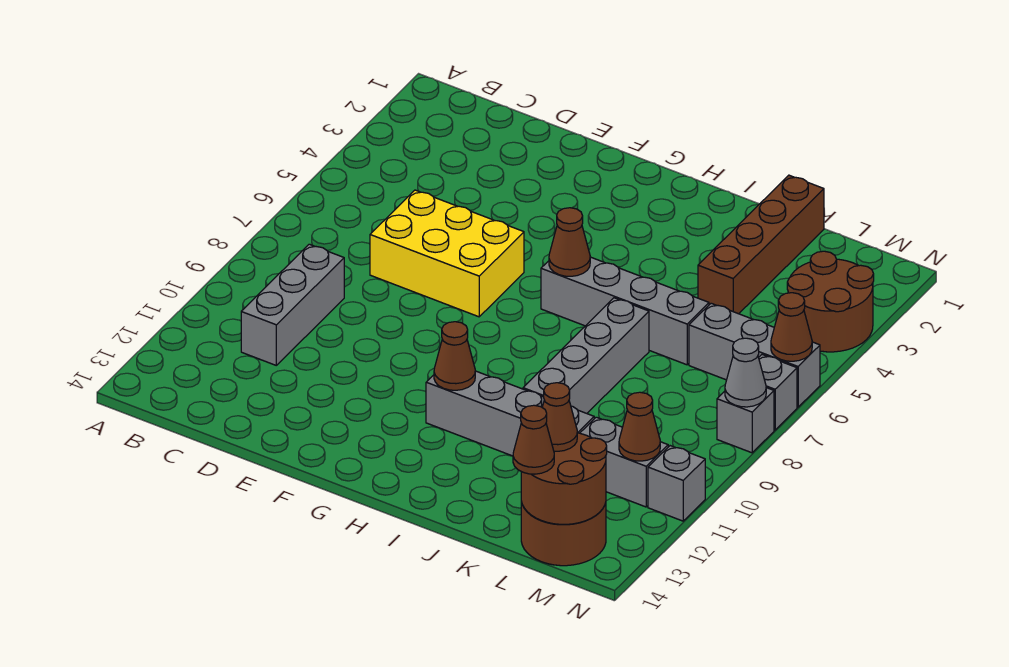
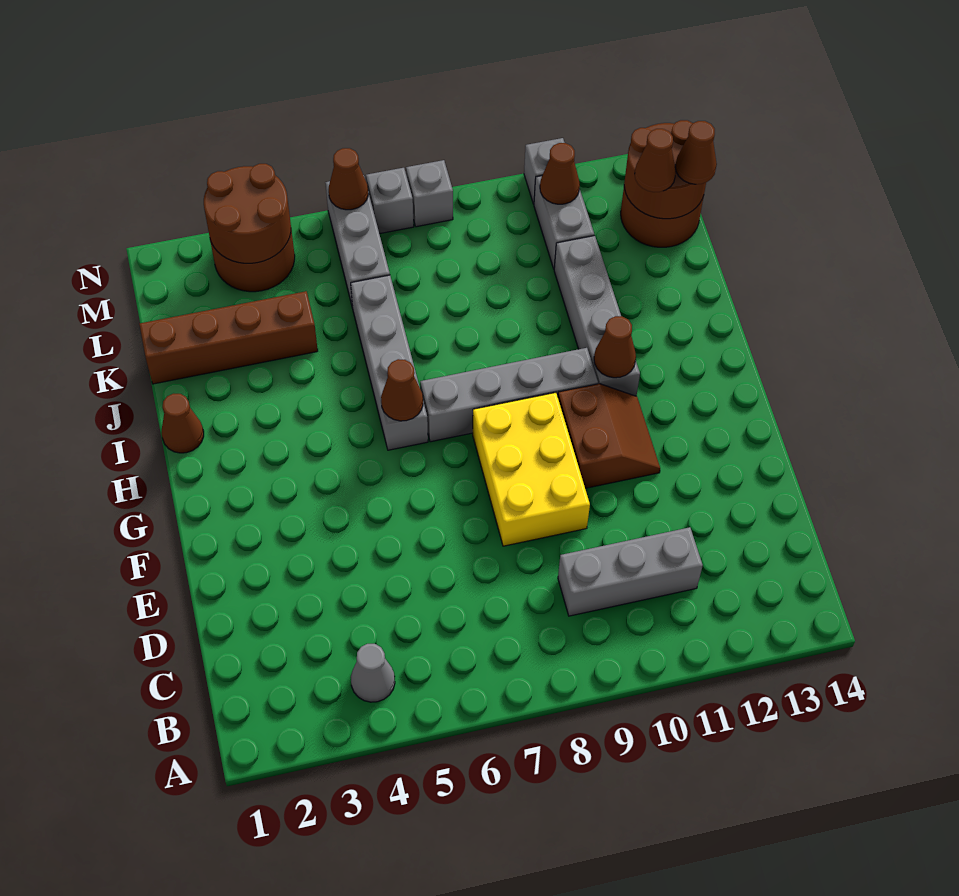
yellow 2x3 brick [370,190,524,317] -> yellow 2x3 brick moved to [473,393,590,546]
none -> brown 2x2 slope [558,384,660,488]
none -> brown 1x1 cone [162,394,204,453]
grey 1x4 brick [523,298,649,413] -> grey 1x4 brick moved to [420,348,598,442]
none -> brown 2x2 round brick [204,164,291,263]
grey 1x1 cone [725,338,766,407] -> grey 1x1 cone moved to [351,644,395,702]

